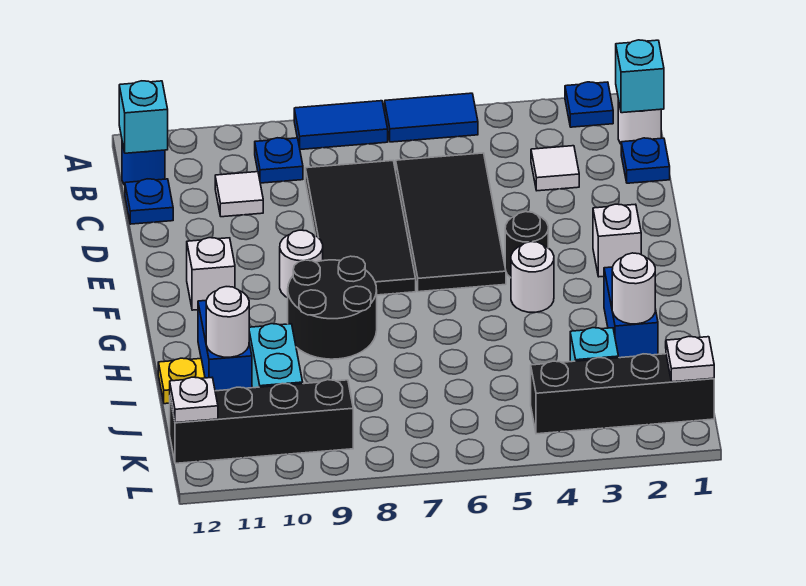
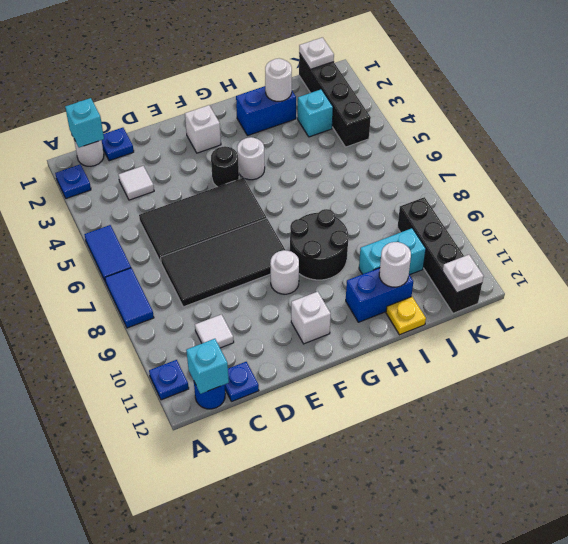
blue 1x1 plate [255,138,303,183] -> blue 1x1 plate moved to [149,360,189,400]

